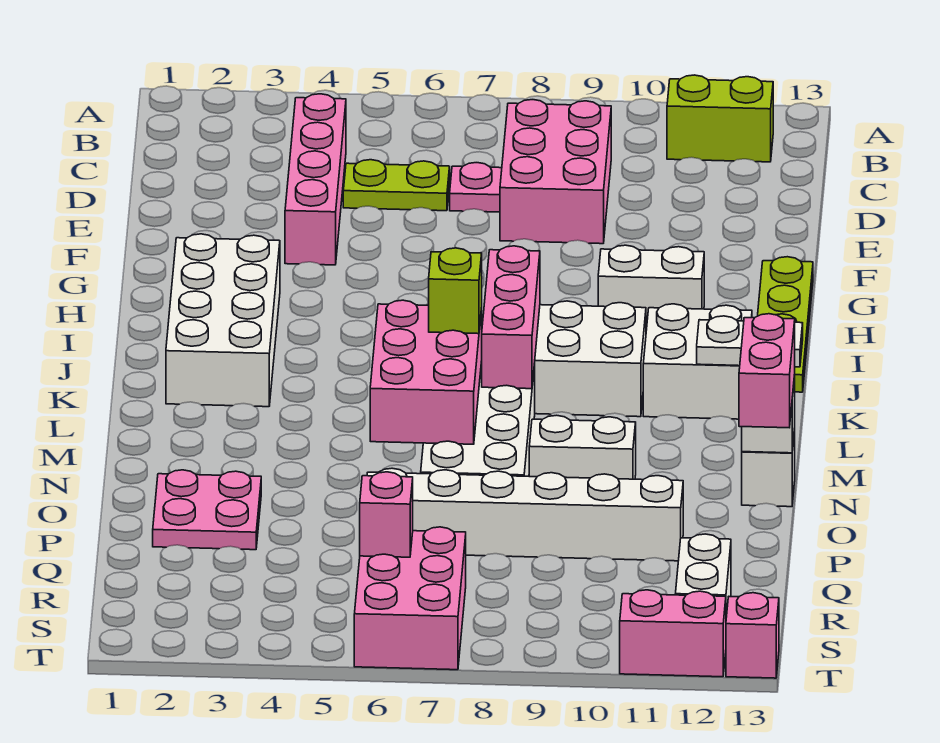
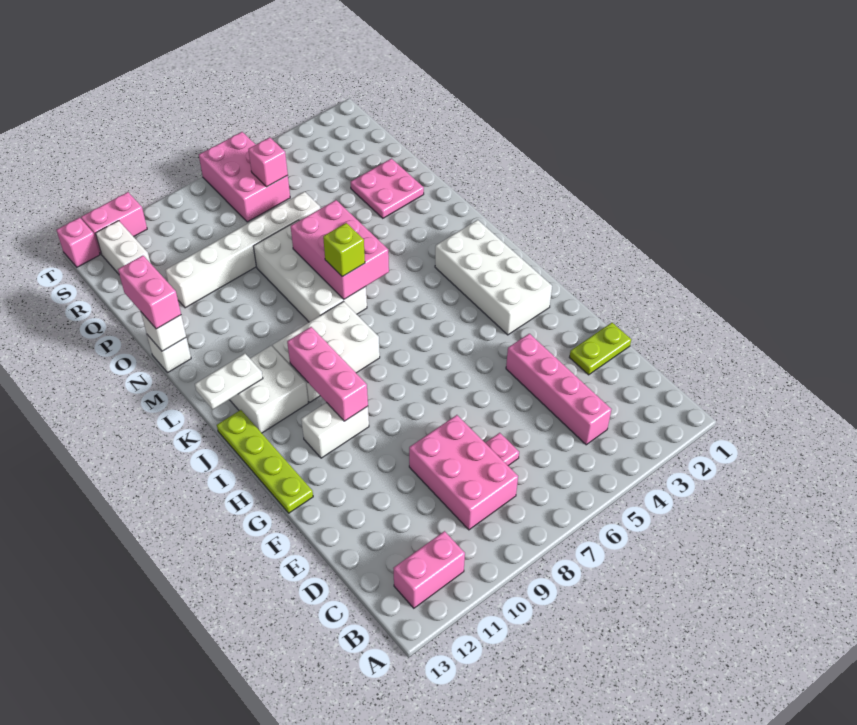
lime 1x2 brick [667,75,773,162] -> pink 1x2 brick [393,531,465,608]
lime 1x2 plate [343,160,450,211] -> lime 1x2 plate moved to [569,323,631,375]
pink 1x3 brick [482,246,540,389] -> pink 1x3 brick moved to [287,327,368,421]
white 1x2 brick [529,415,636,479] -> none

